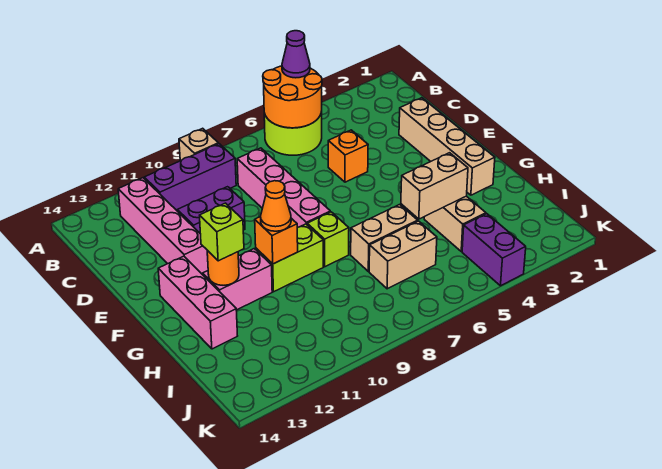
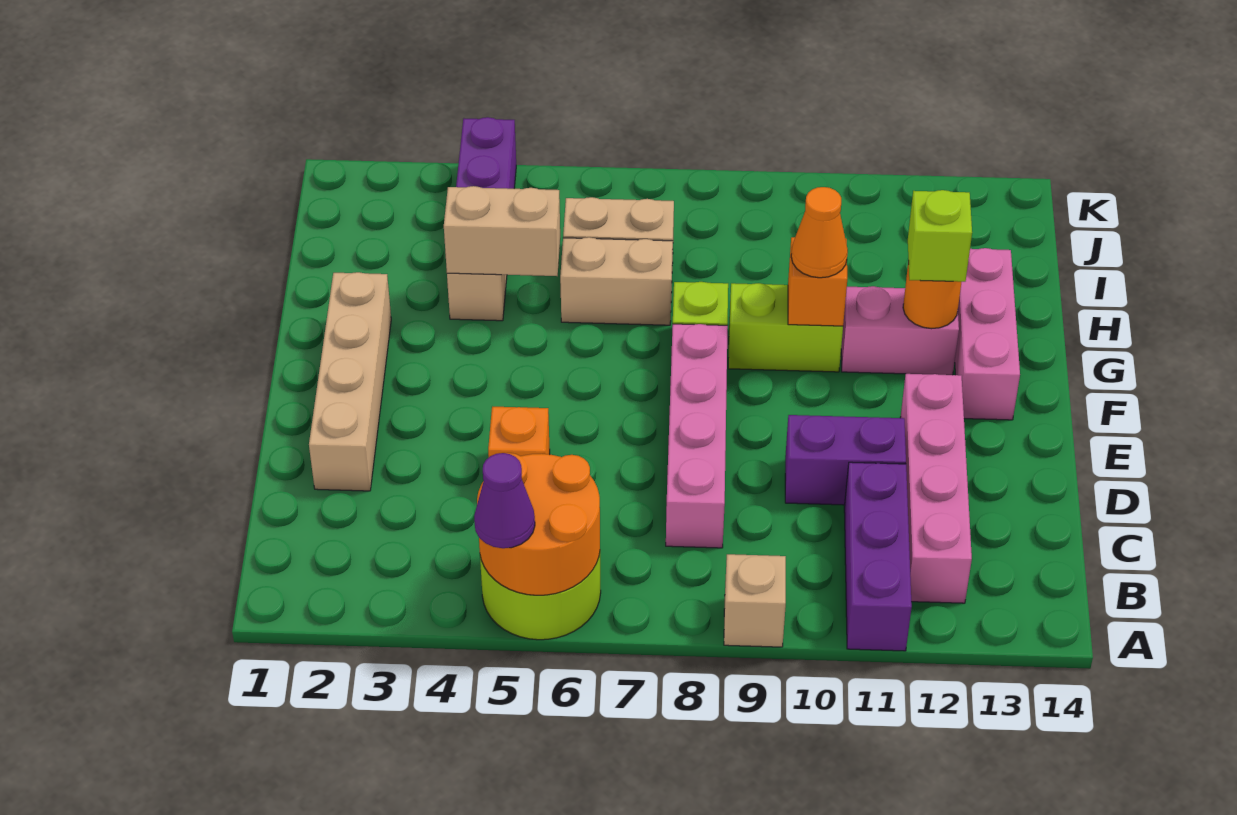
purple 1x3 brick [144,144,236,210] -> purple 1x3 brick turned to [844,462,912,651]

